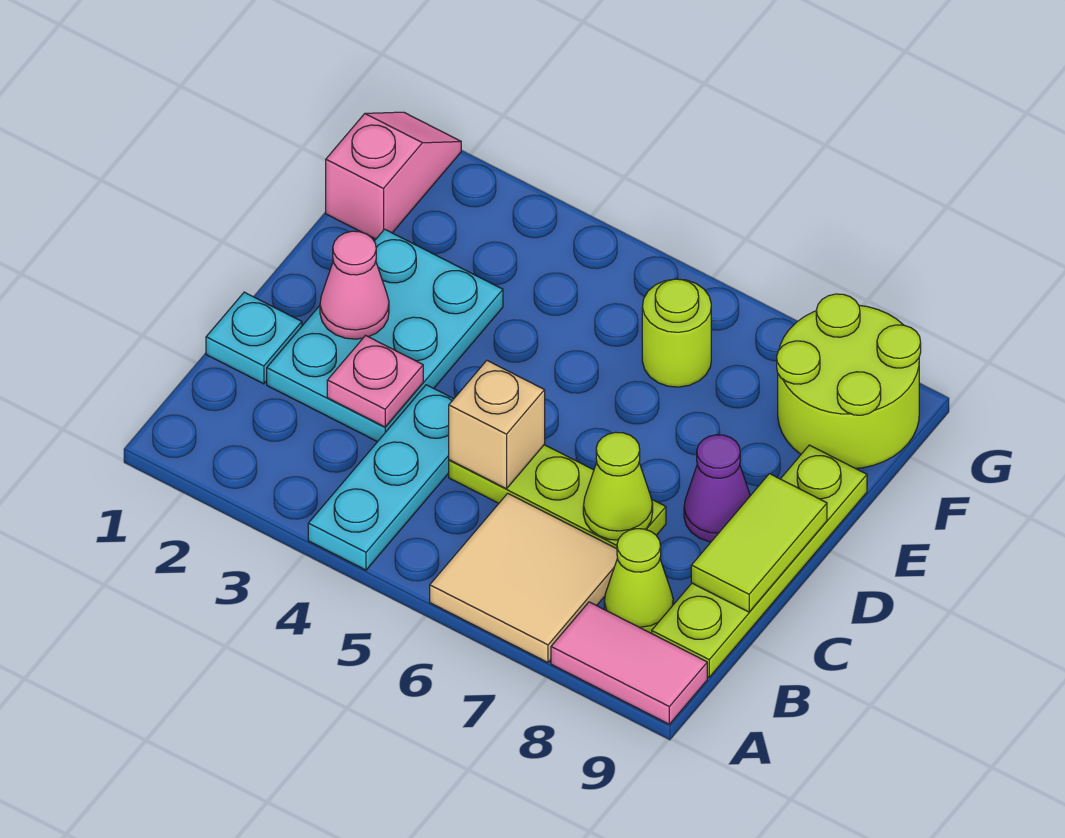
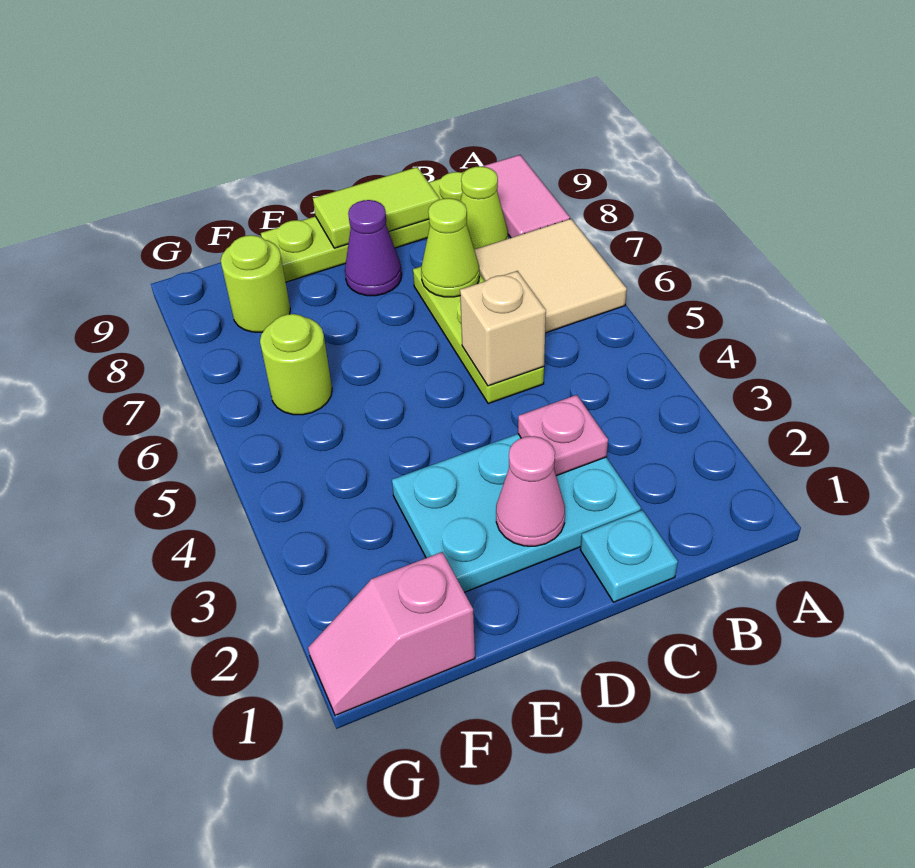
cyan 1x3 plate [308,385,453,570] -> none
lime 2x2 round brick [777,294,921,468] -> lime 1x1 round brick [221,235,290,332]

